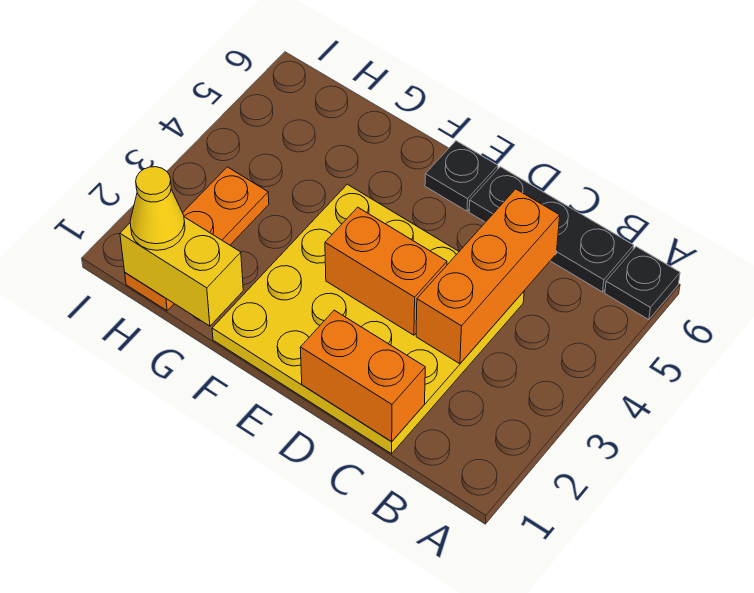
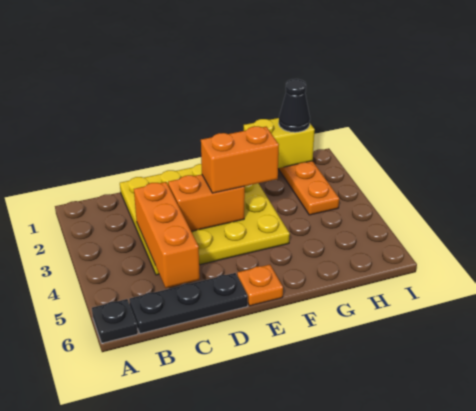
orange 1x2 brick [300,310,425,442] -> orange 1x2 brick moved to [201,126,279,193]
black 1x1 plate [425,141,498,211] -> orange 1x1 plate [237,265,283,306]
yellow 1x1 cone [130,167,185,250] -> black 1x1 cone [279,79,310,132]

